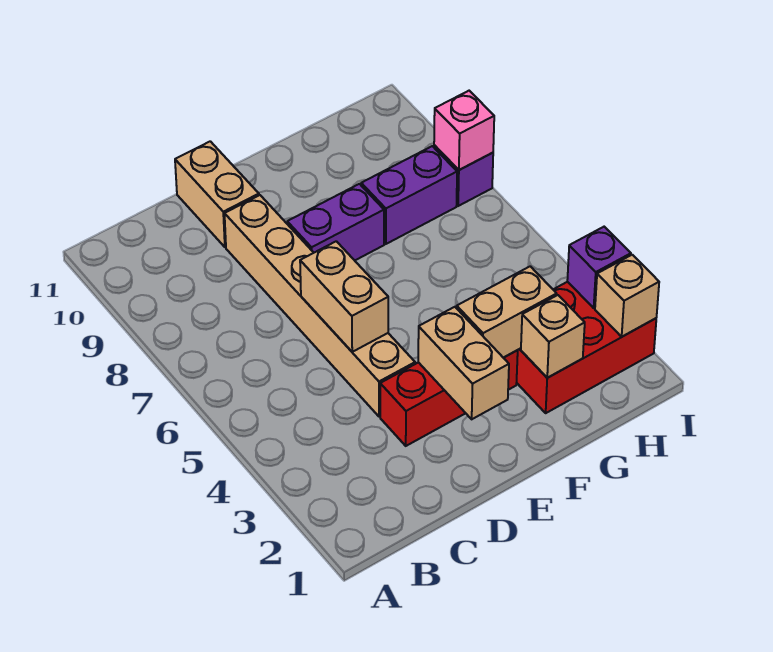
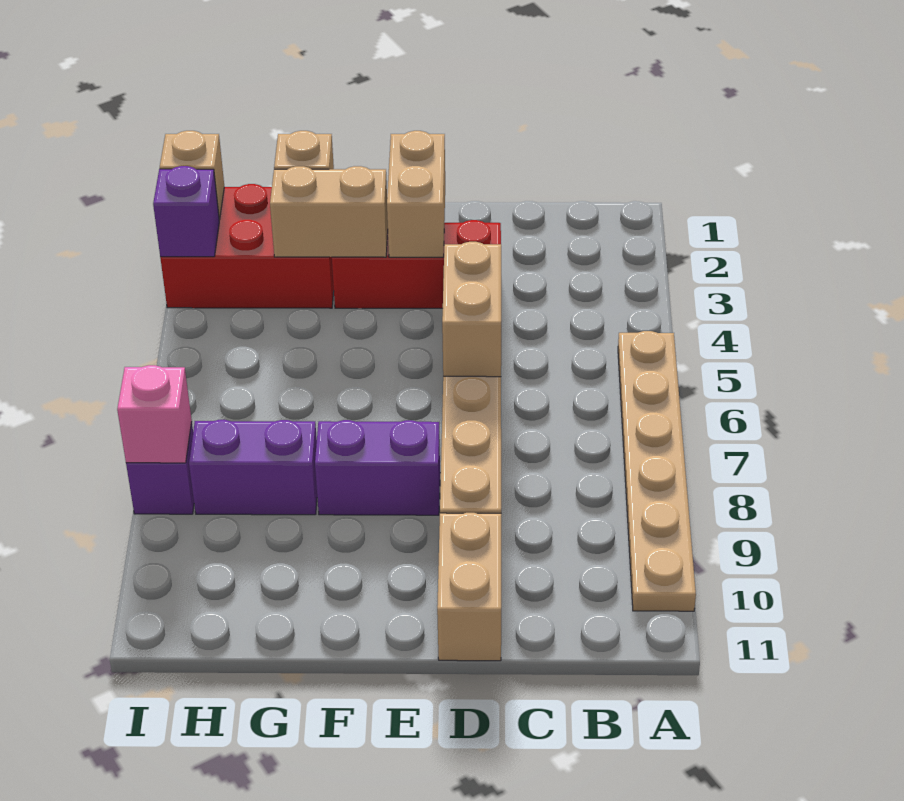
none -> tan 1x6 plate [618,331,696,611]

